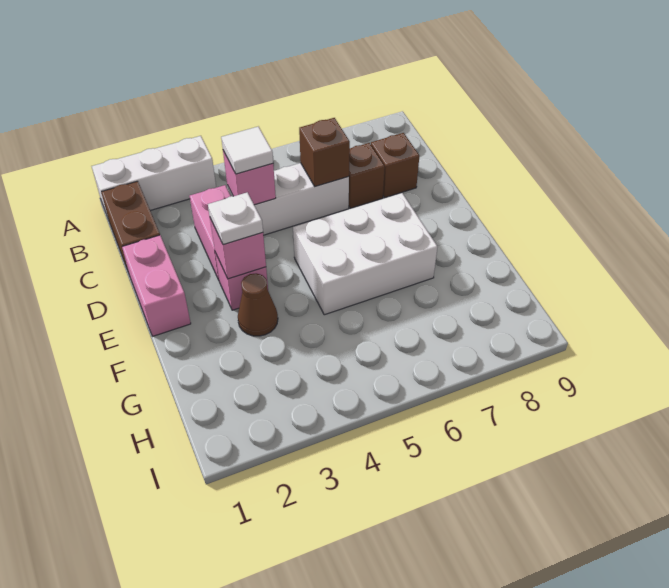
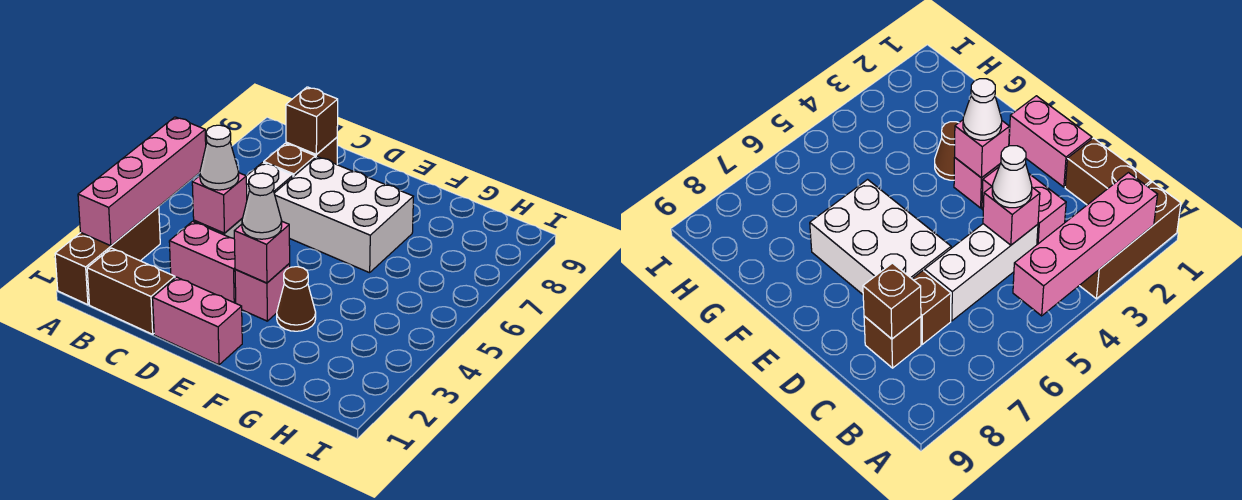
white 1x3 brick [92,136,216,217] -> brown 1x3 brick [55,207,160,305]
none -> pink 1x4 brick [78,117,206,246]
white 1x1 tile [221,127,273,174] -> white 1x1 cone [200,125,239,190]
brown 1x1 brick [299,118,350,187] -> brown 1x1 brick moved to [286,87,338,155]
white 1x1 plate [208,192,263,245] -> white 1x1 cone [242,173,282,239]
white 2x3 brick [293,193,437,315] -> white 2x3 brick turned to [274,157,413,273]

